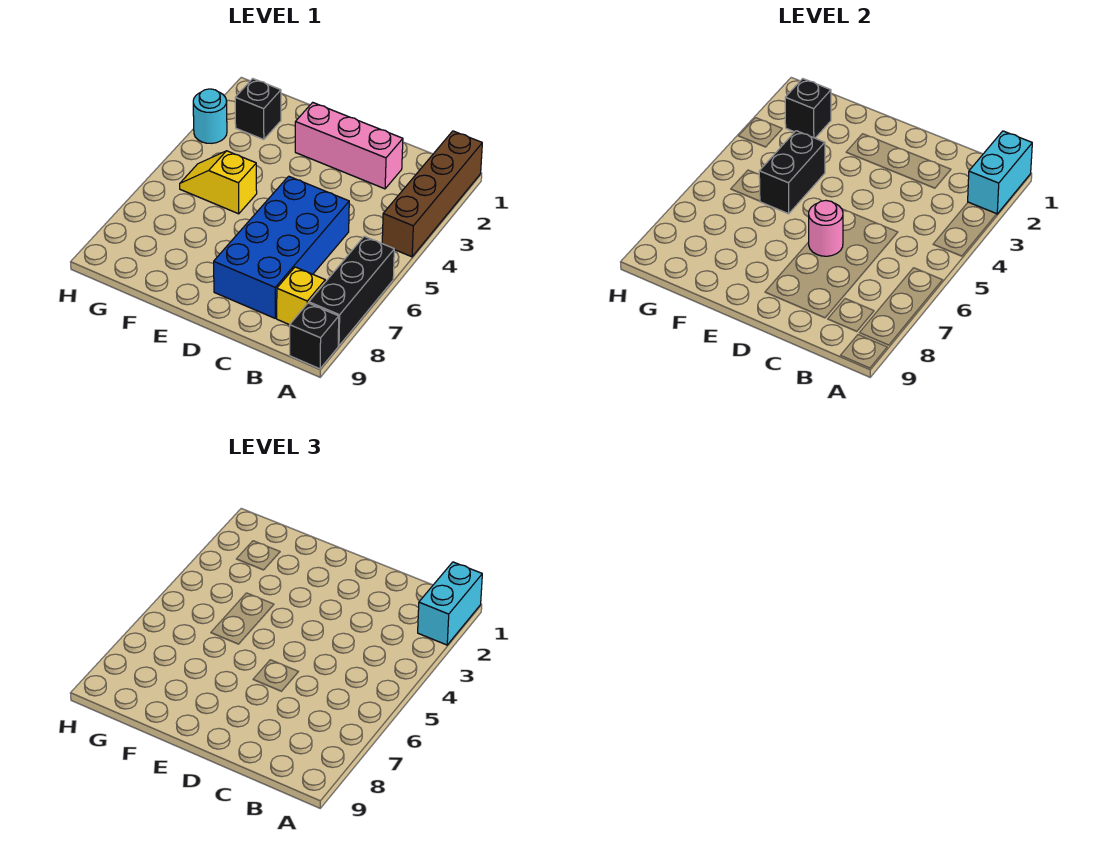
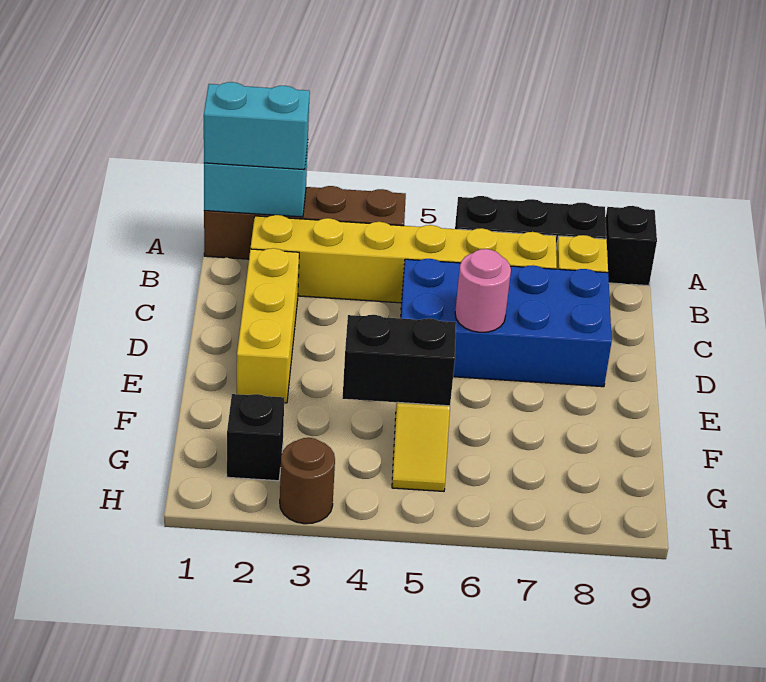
none -> yellow 1x6 brick [251,215,557,303]
pink 1x3 brick [295,102,403,189] -> yellow 1x3 brick [237,248,299,403]
black 1x1 brick [785,79,831,138] -> none
cyan 1x1 round brick [193,89,227,143] -> brown 1x1 round brick [280,438,335,524]

